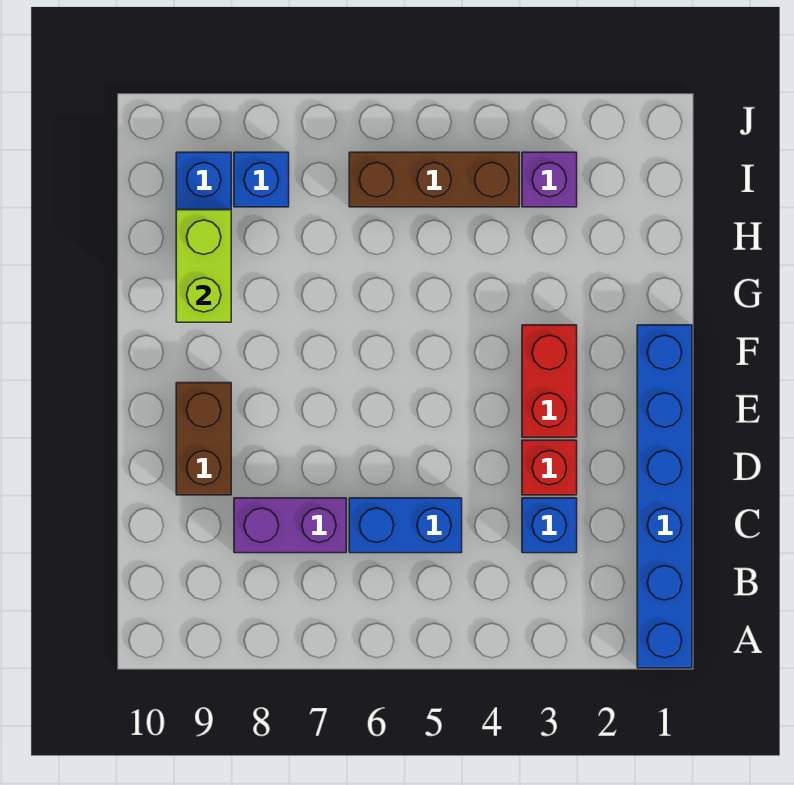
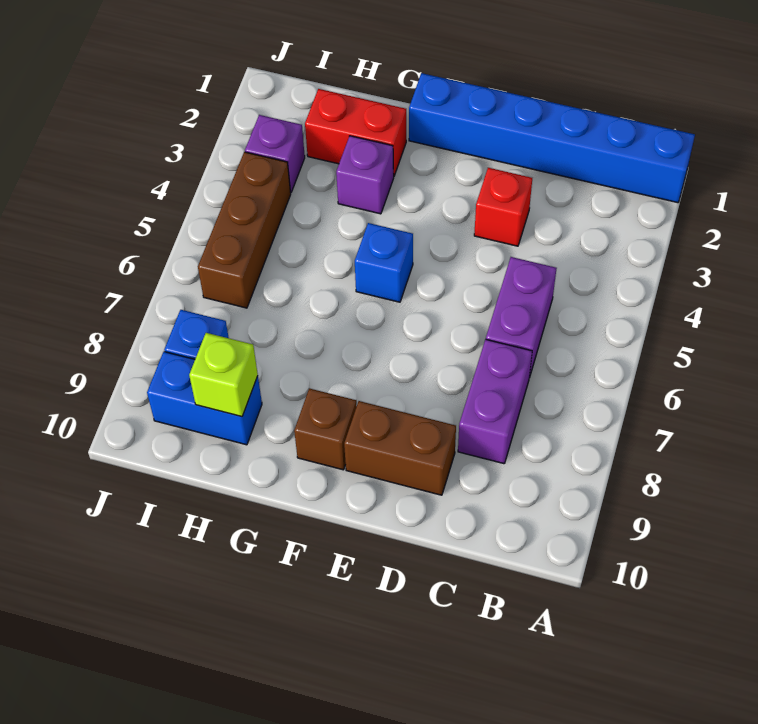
blue 1x1 brick [522,498,577,553] -> blue 1x1 brick moved to [355,223,413,302]
blue 1x2 brick [349,498,462,553] -> purple 1x2 brick [486,257,557,378]
red 1x2 brick [522,325,577,437] -> red 1x2 brick moved to [305,89,406,176]
none -> brown 1x1 brick [294,388,357,470]
none -> purple 1x1 brick [336,136,394,214]
lime 1x2 brick [176,210,231,322] -> lime 1x1 brick [189,333,258,417]

